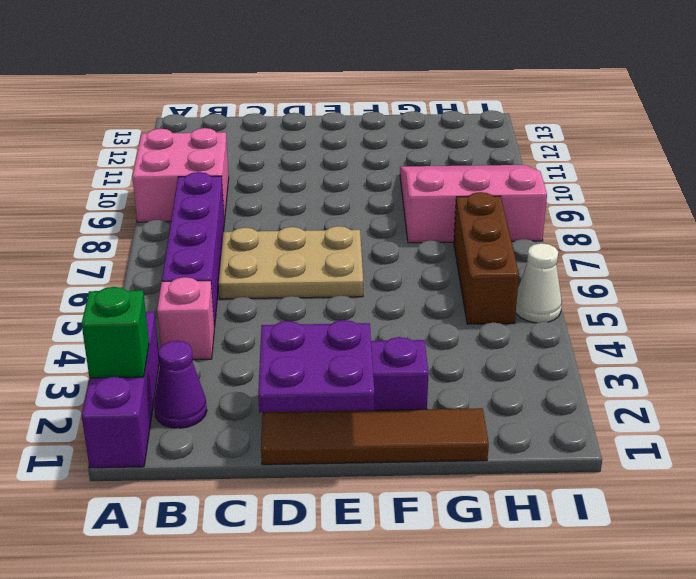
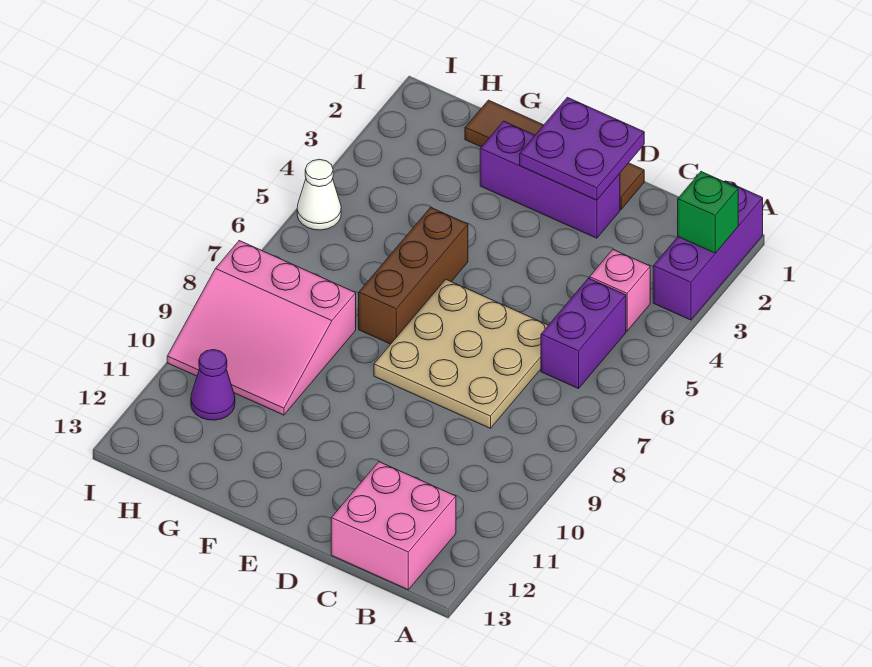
pink 2x2 brick [132,128,229,222] -> pink 2x2 brick moved to [331,462,456,590]
purple 1x1 cone [154,341,207,428] -> purple 1x1 cone moved to [191,350,235,420]
purple 1x4 brick [162,172,225,328] -> purple 1x2 brick [541,278,626,389]
tan 2x3 plate [219,226,363,299] -> tan 3x3 plate [374,279,548,428]
brown 1x3 brick [454,192,519,324] -> brown 1x3 brick moved to [359,207,468,344]

